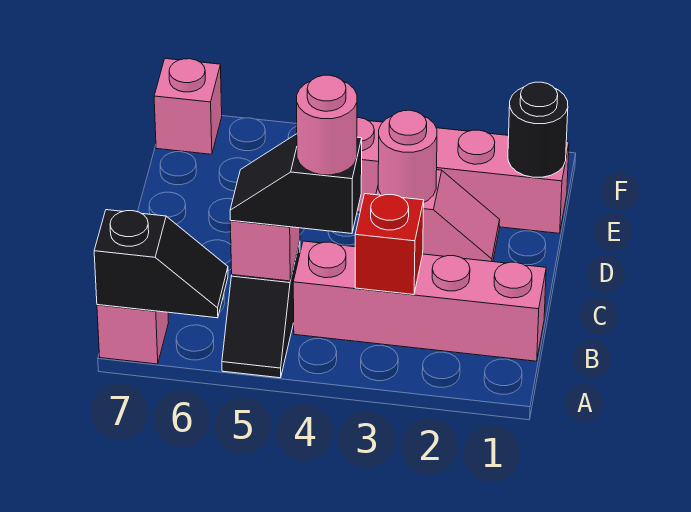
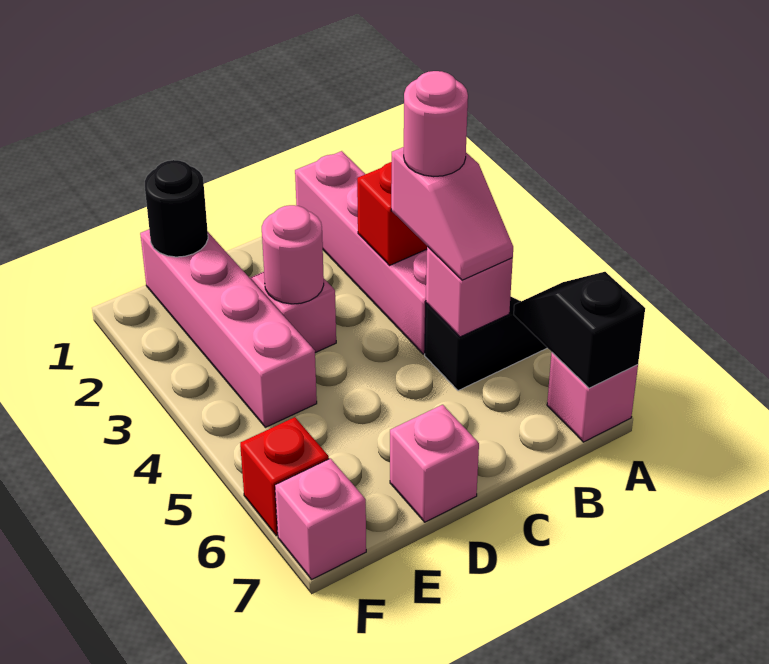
black 1x2 slope [230,134,362,234] -> pink 1x2 slope [391,147,513,280]
none -> pink 1x1 brick [390,405,479,522]
none -> red 1x1 brick [240,417,329,536]

